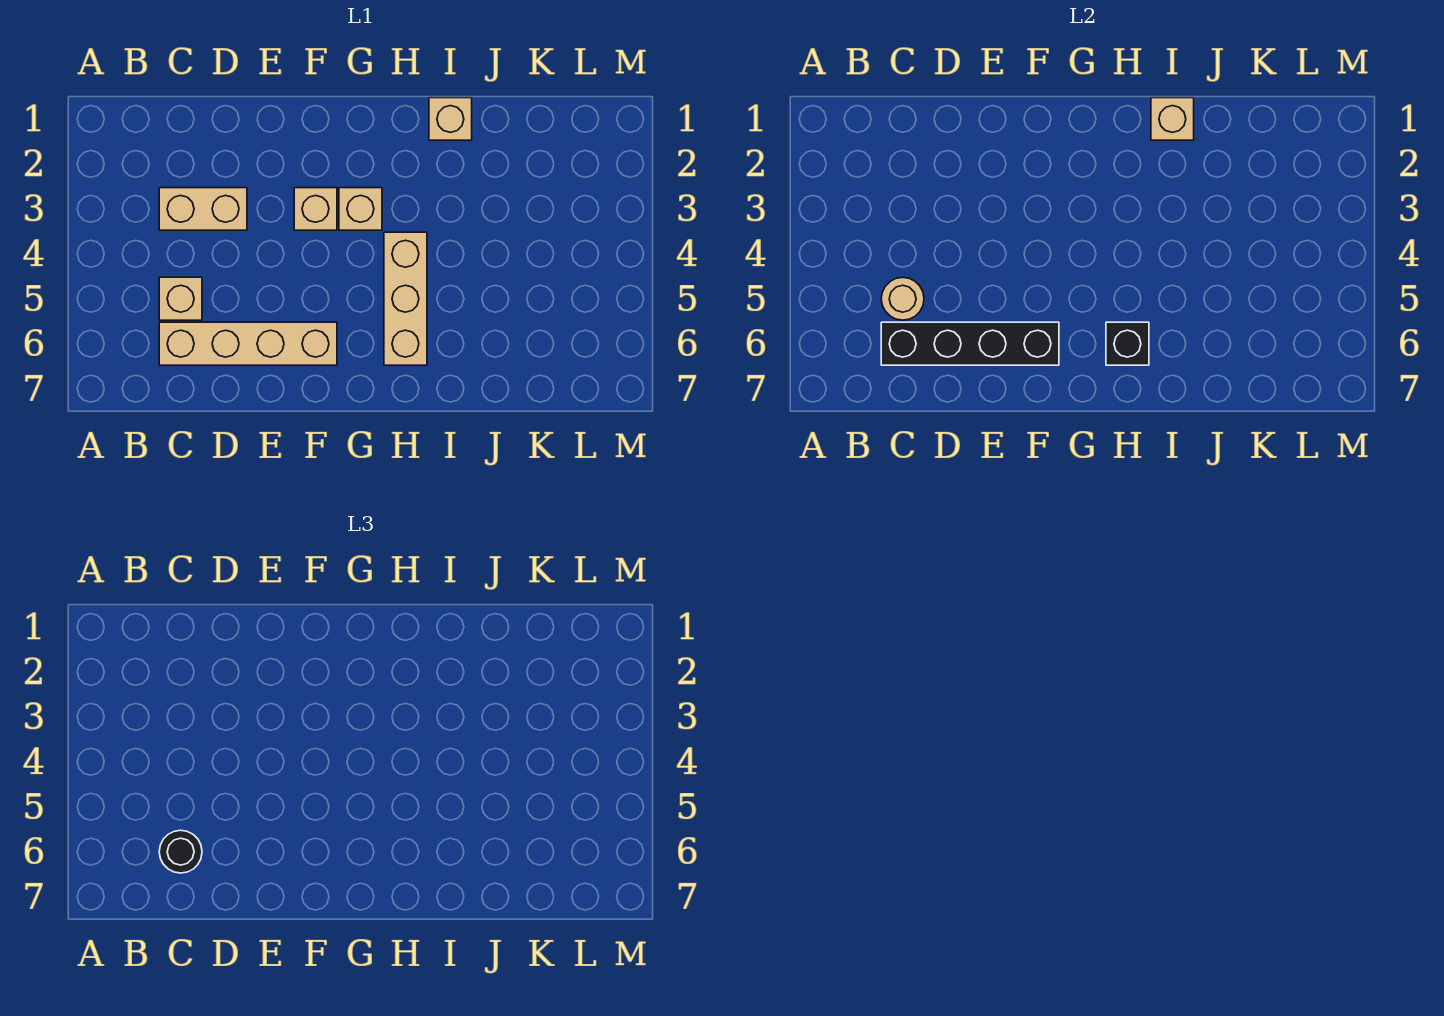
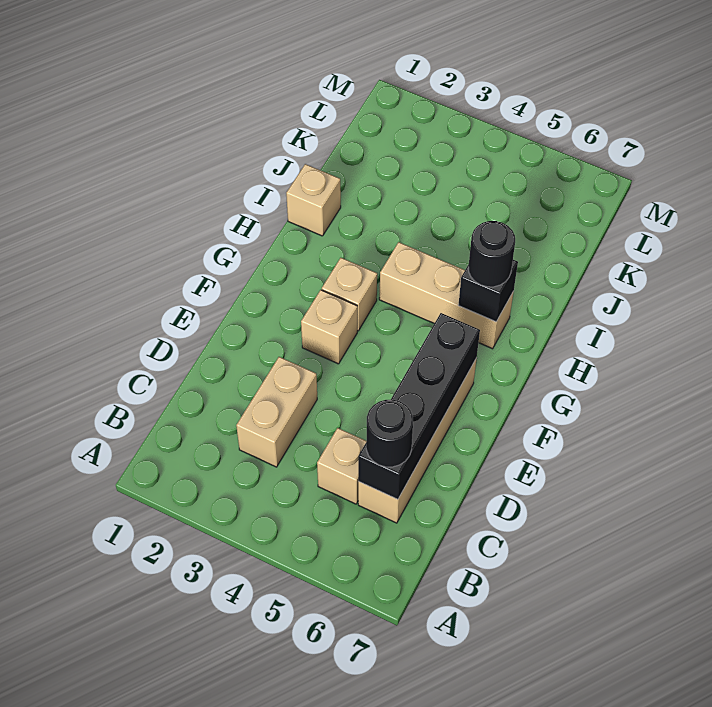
tan 1x1 round brick [881,277,924,320] -> none
none -> black 1x1 round brick [469,221,515,287]
tan 1x1 brick [1151,98,1194,140] -> none

